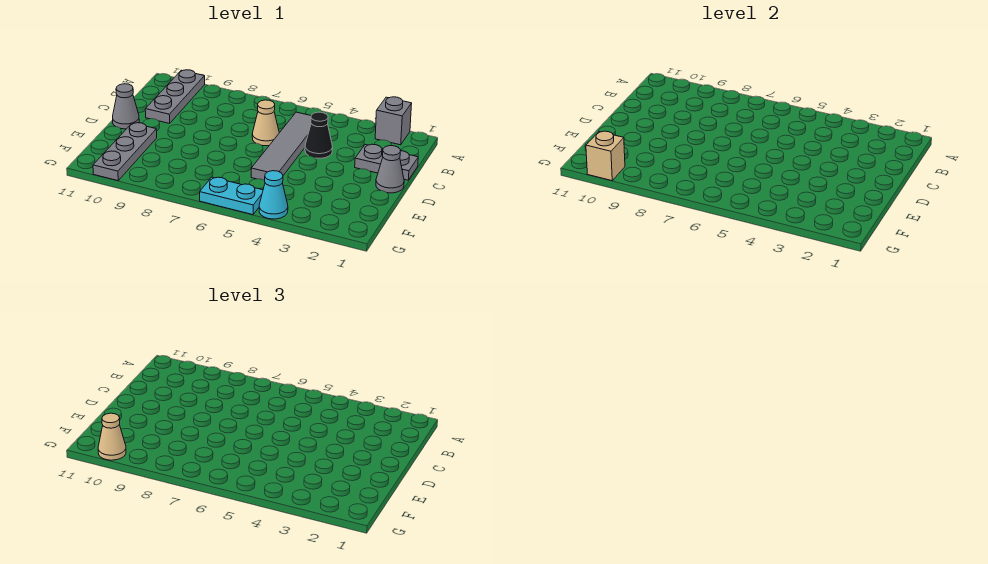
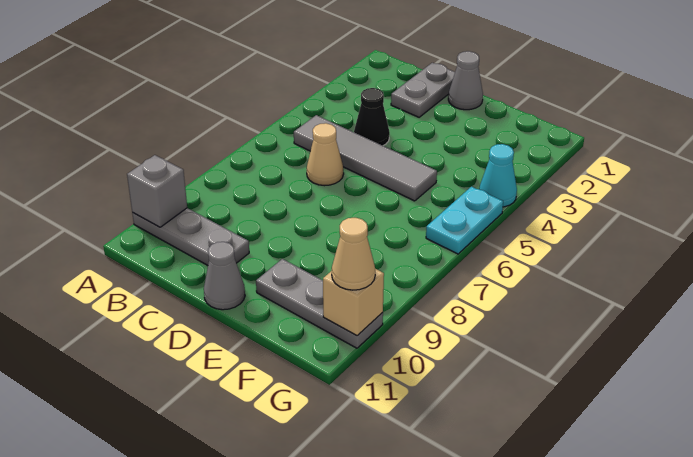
grey 1x1 brick [375,97,412,145] -> grey 1x1 brick moved to [127,155,187,227]

